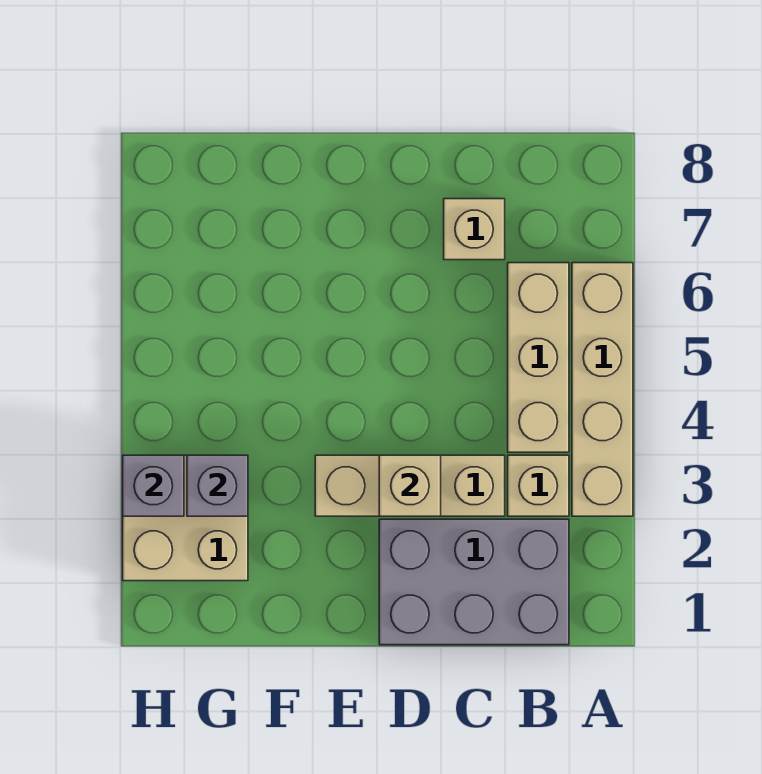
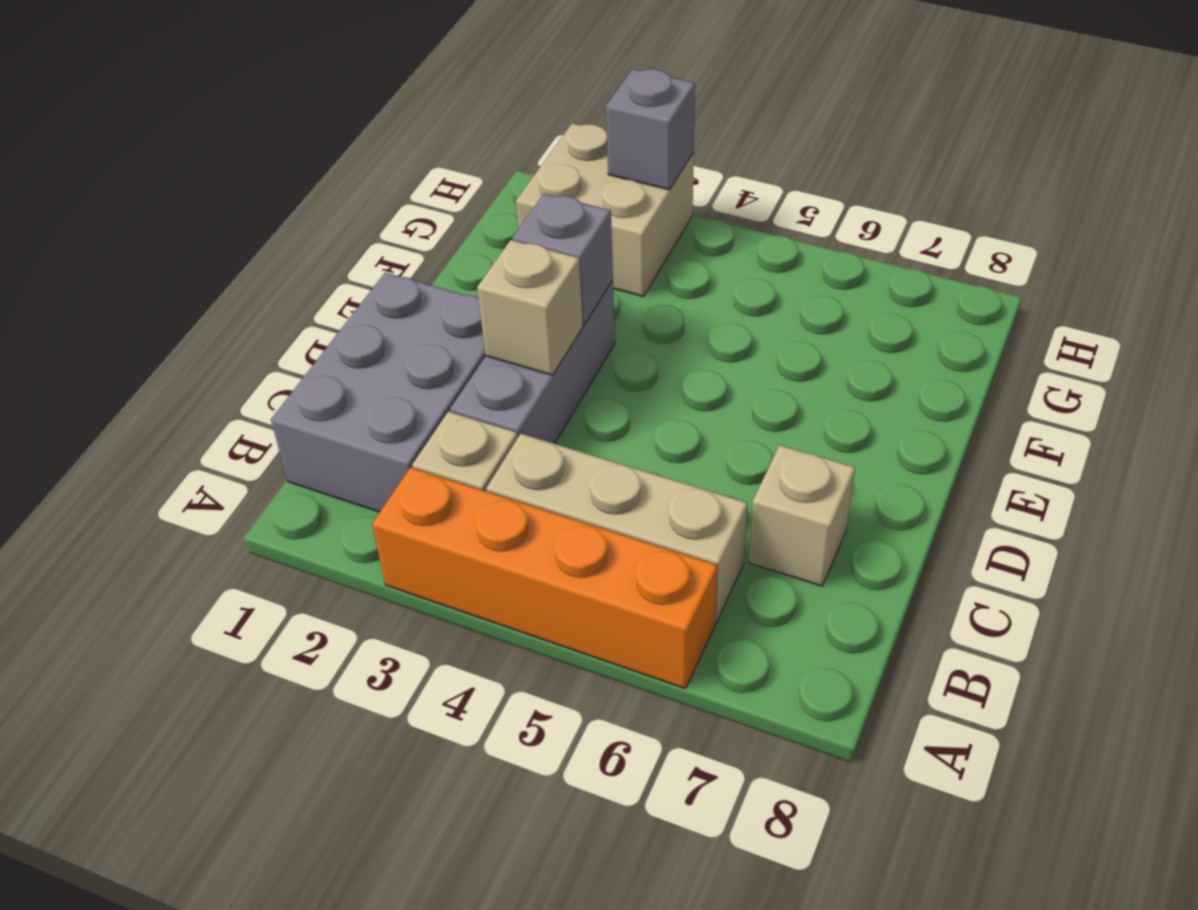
tan 1x4 brick [572,263,633,516] -> orange 1x4 brick [372,467,717,689]
tan 1x3 brick [315,455,505,516] -> grey 1x3 brick [450,280,615,444]
grey 1x1 brick [187,455,248,516] -> grey 1x1 brick moved to [512,193,613,325]

